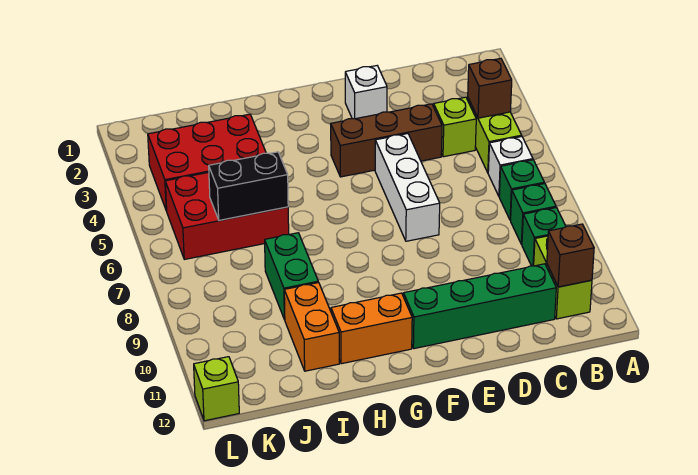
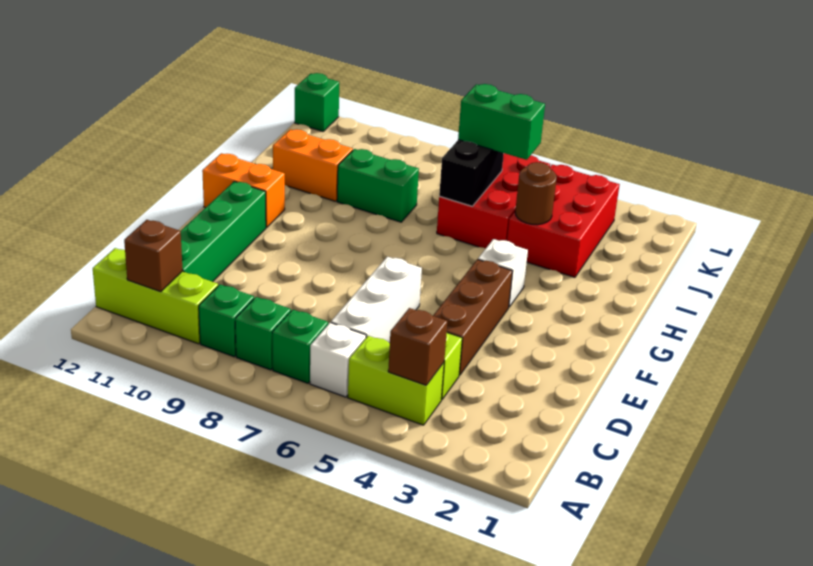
lime 1x2 brick [534,236,592,319] -> lime 1x3 brick [93,248,218,344]
white 1x1 brick [345,66,387,119] -> white 1x1 brick moved to [478,239,528,307]
white 1x3 brick [375,134,440,241] -> white 1x3 brick turned to [331,257,422,343]
orange 1x2 brick [331,293,412,364] -> orange 1x2 brick turned to [202,153,285,228]
none -> brown 1x1 round brick [515,162,557,225]
none -> green 1x2 brick [458,84,545,160]
lime 1x1 brick [194,357,239,421] -> green 1x1 brick [295,73,339,131]

